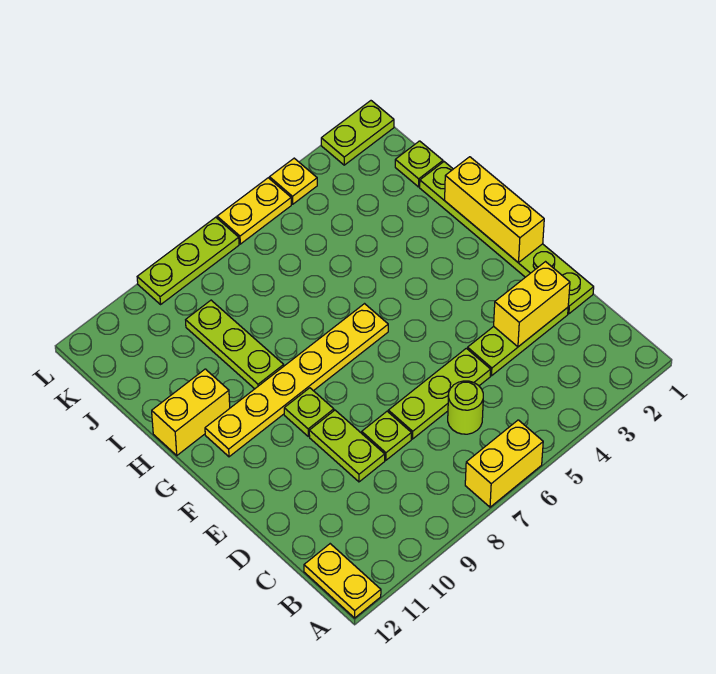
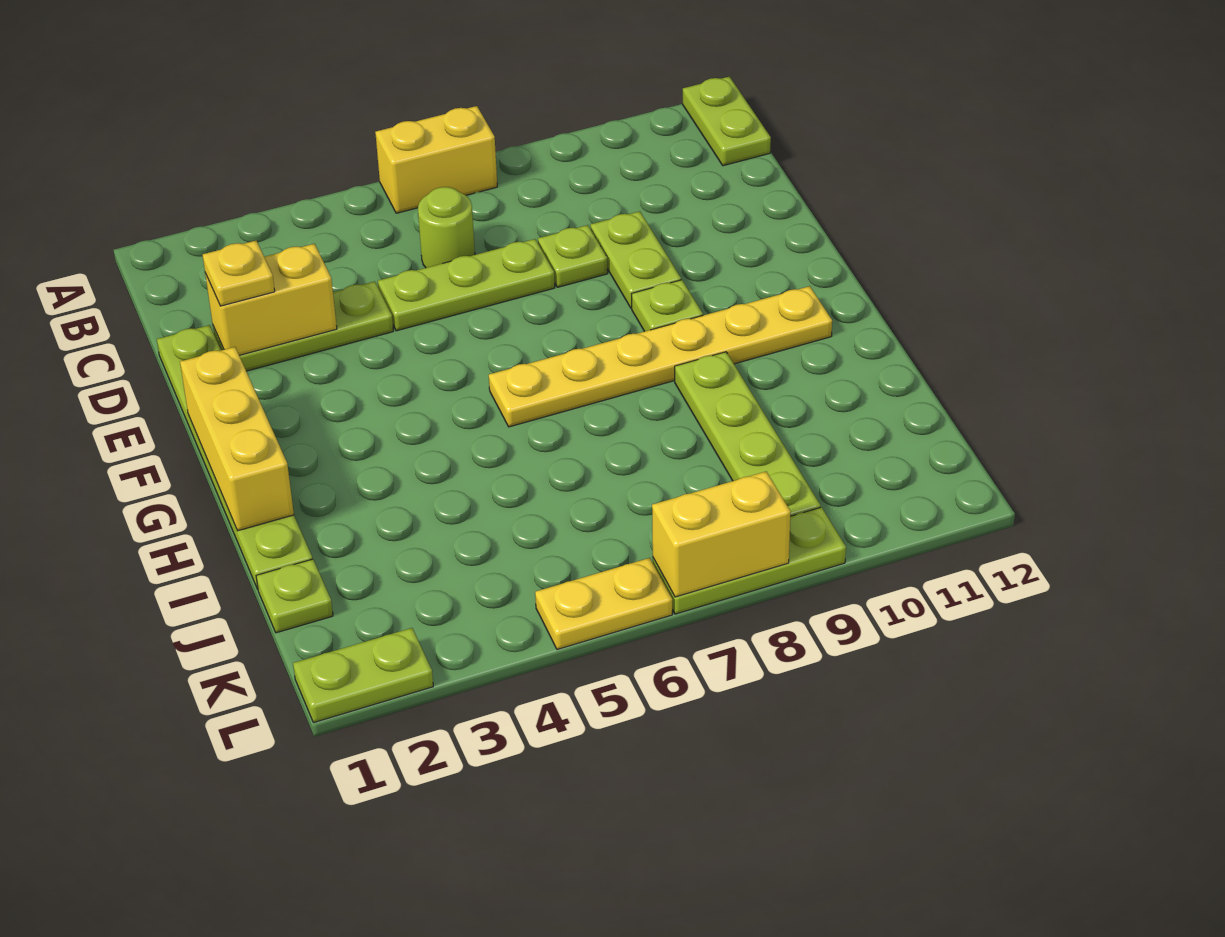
yellow 1x2 plate [304,544,381,618] -> lime 1x2 plate [683,77,771,166]
lime 1x3 plate [186,300,284,389] -> lime 1x4 plate [675,352,821,516]
yellow 1x2 brick [152,369,230,455] -> yellow 1x2 brick moved to [652,472,791,597]
yellow 1x1 plate [270,158,317,204] -> yellow 1x1 plate moved to [203,241,275,306]

